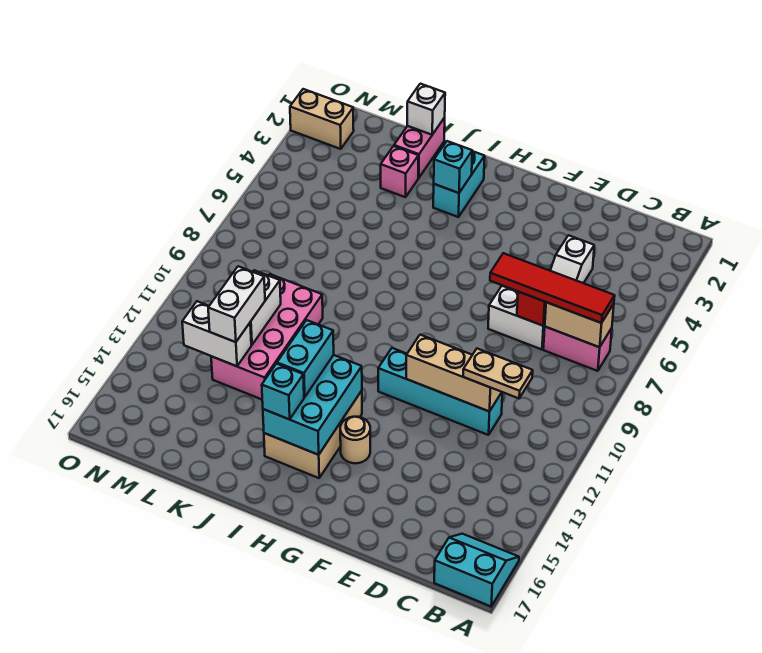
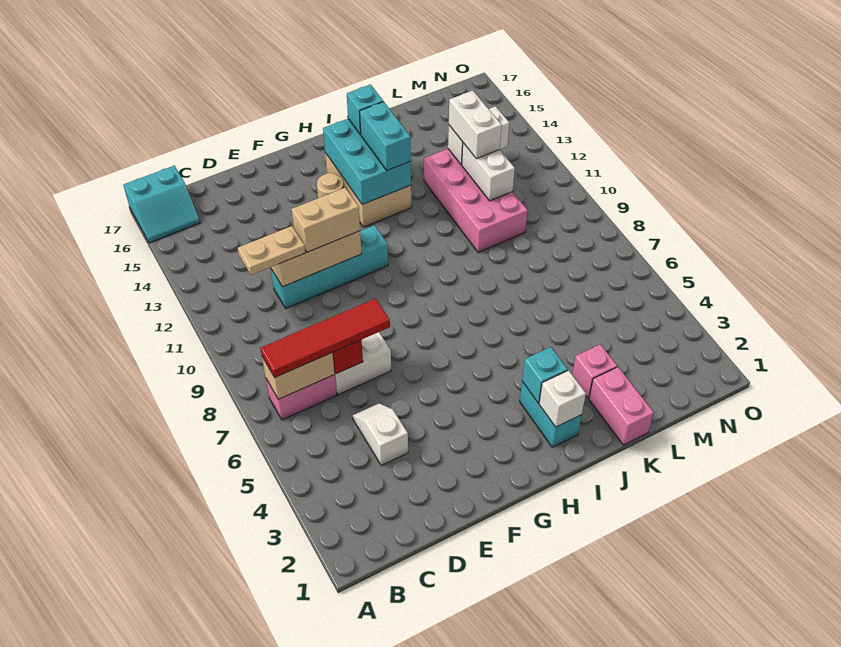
white 1x1 brick [407,84,445,135] -> white 1x1 brick moved to [539,370,586,427]
tan 1x2 brick [290,89,354,149] -> tan 1x2 brick moved to [292,188,360,252]

